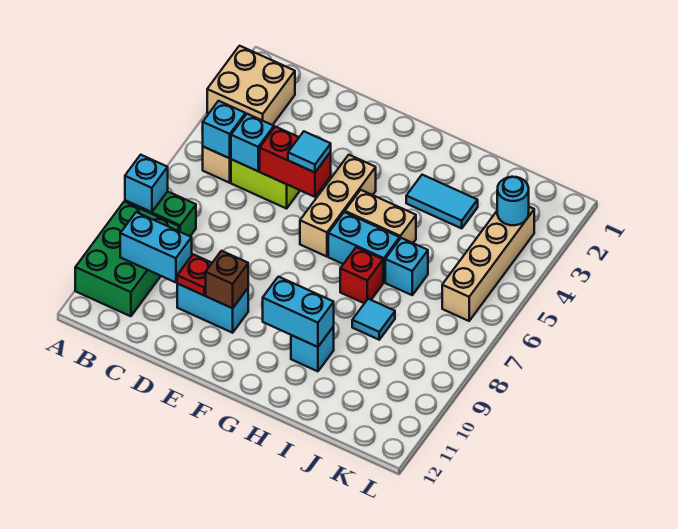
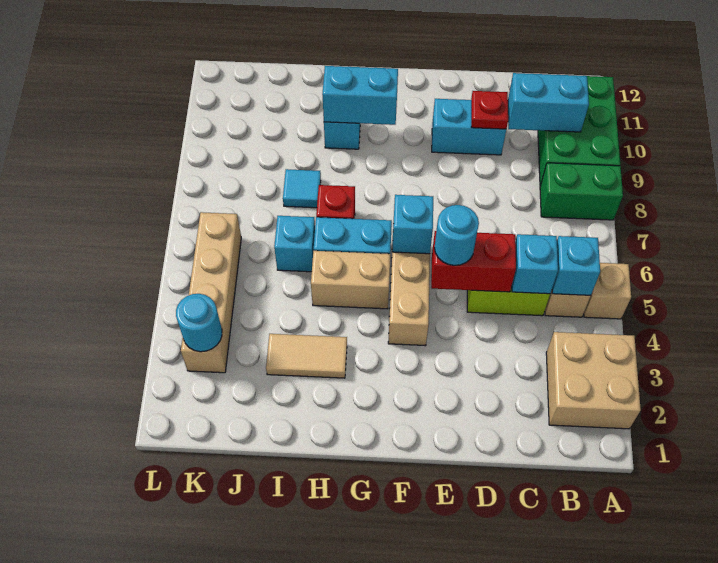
none -> tan 1x1 brick [584,263,631,319]
cyan 1x1 brick [125,155,168,212] -> cyan 1x1 brick moved to [392,195,433,254]
cyan 1x1 tile [288,132,331,172] -> cyan 1x1 round brick [435,205,479,266]
brown 1x1 brick [206,251,248,308] -> none
cyan 1x2 tile [406,175,478,228] -> tan 1x2 tile [266,334,347,378]

